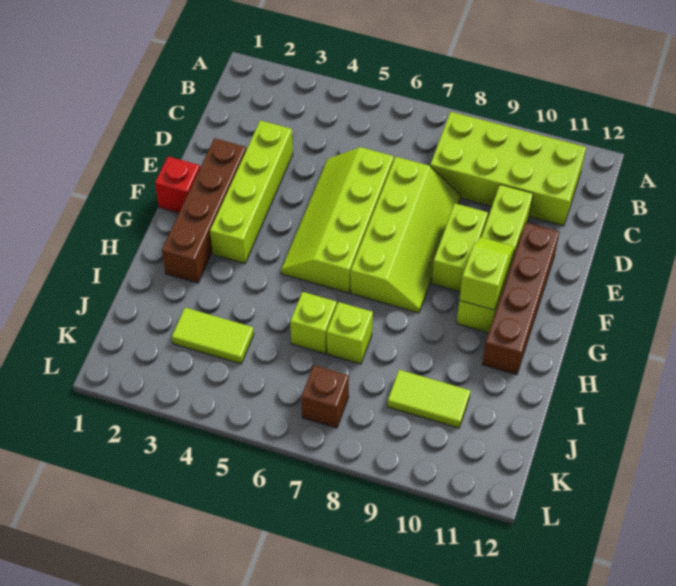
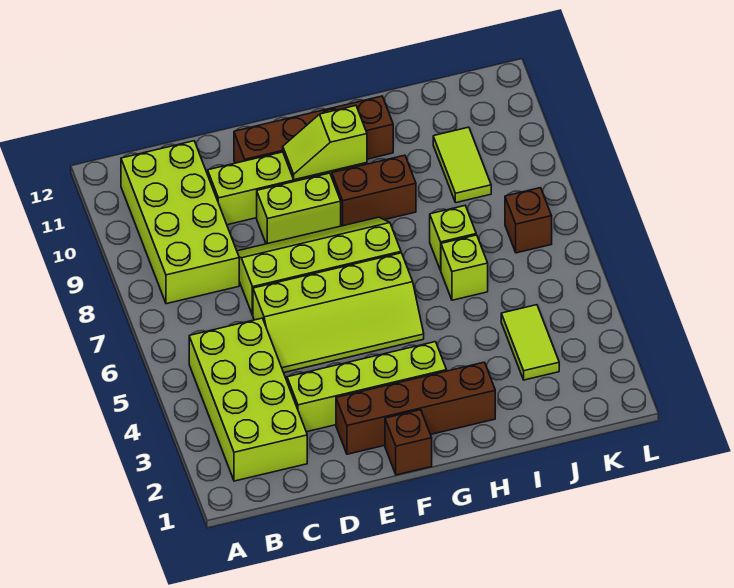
none -> lime 2x4 brick [189,318,307,481]
red 1x1 brick [155,157,200,213] -> brown 1x1 brick [385,410,432,475]
none -> brown 1x2 brick [332,155,416,226]

